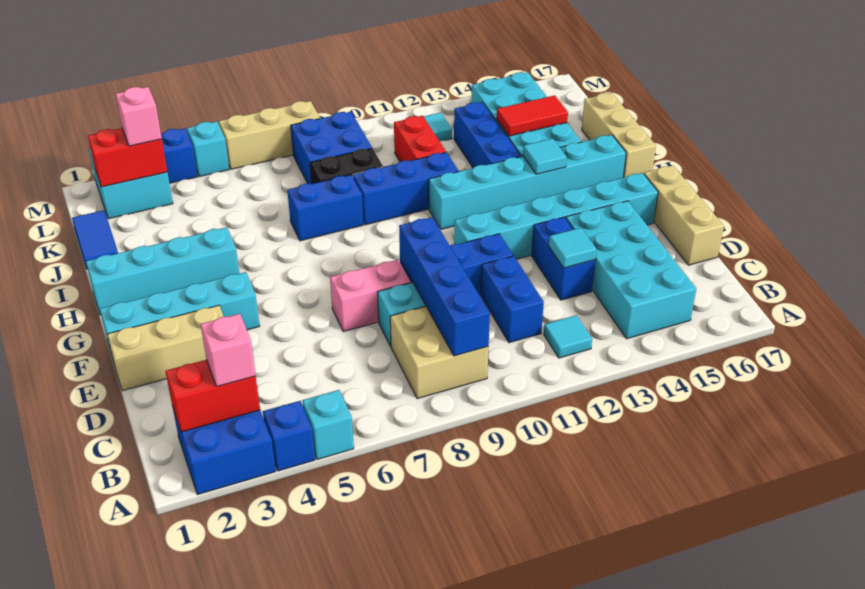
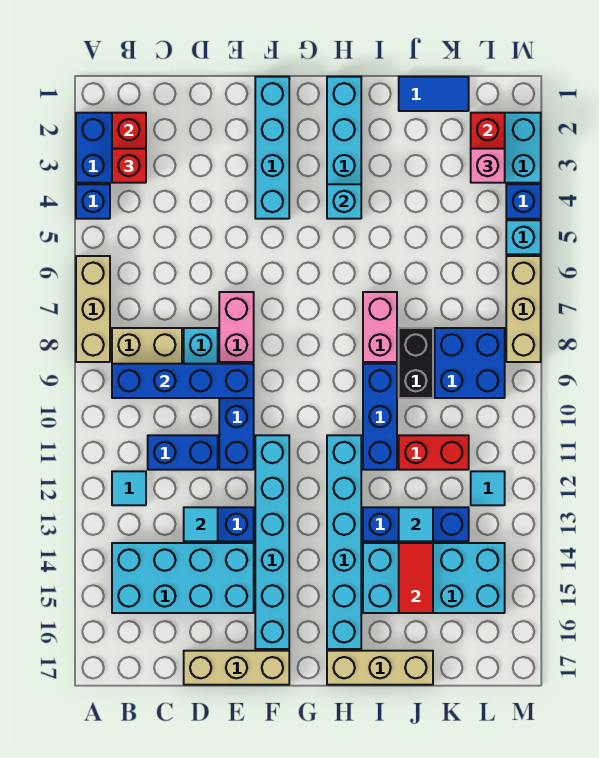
cyan 1x1 brick [302,390,354,460] -> cyan 1x1 brick moved to [327,184,361,219]
pink 1x1 brick [201,314,256,387] -> red 1x1 brick [112,149,146,183]
tan 1x3 brick [107,305,224,391] -> tan 1x3 brick moved to [76,256,110,362]
cyan 1x1 tile [523,139,567,174] -> cyan 1x1 tile moved to [399,507,433,541]
blue 1x2 brick [287,175,363,241] -> pink 1x2 brick [363,292,397,362]

